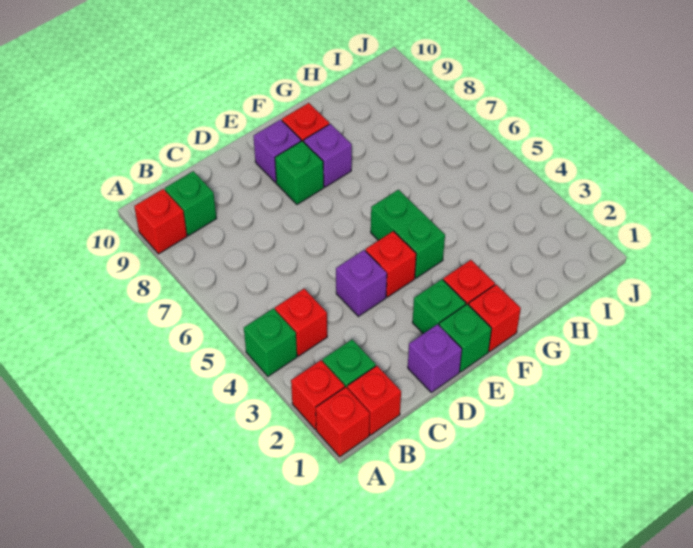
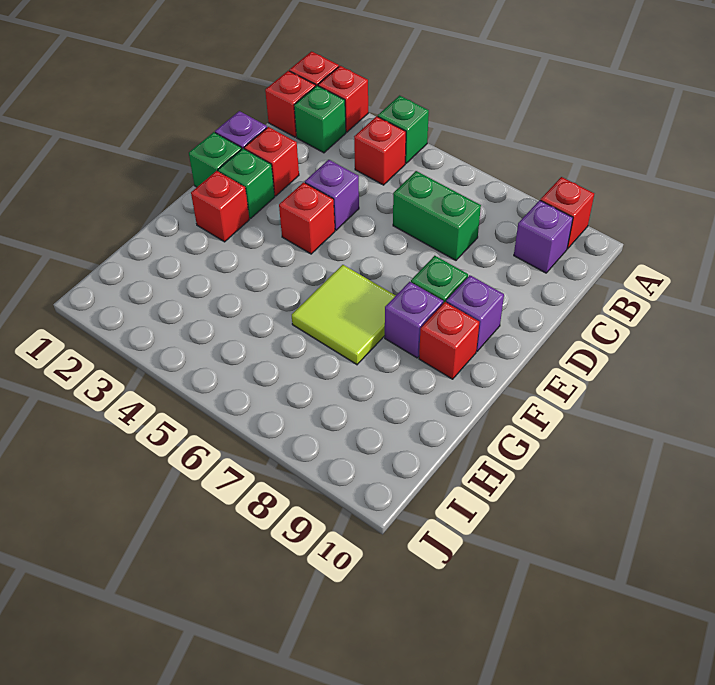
green 1x1 brick [165,171,216,236] -> purple 1x1 brick [514,200,573,273]
red 1x1 brick [468,284,521,352] -> red 1x1 brick moved to [244,127,299,196]
green 1x2 brick [371,190,445,278] -> green 1x2 brick moved to [393,171,481,260]
none -> lime 2x2 tile [292,265,396,365]

